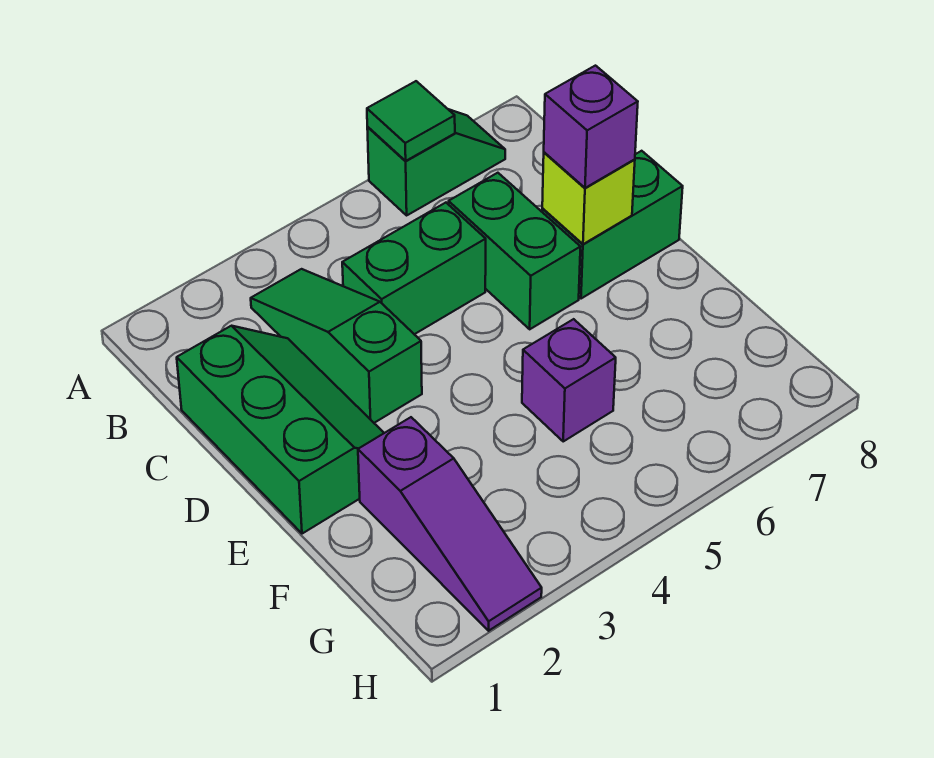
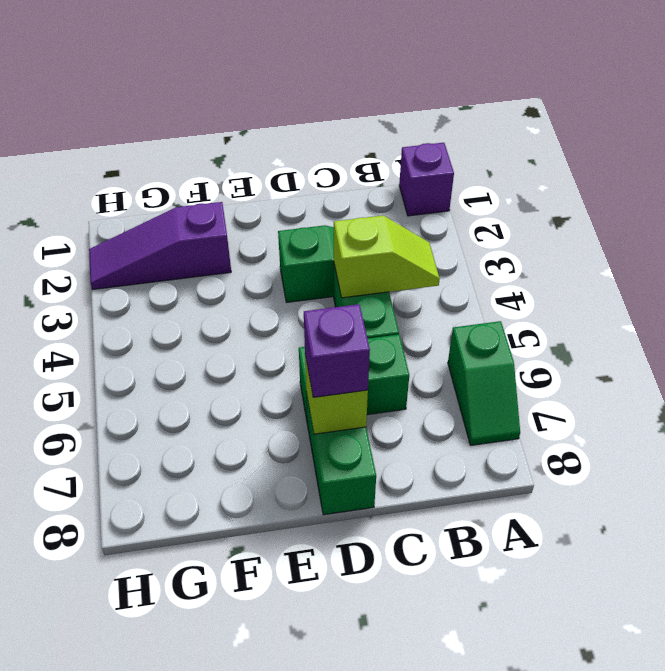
green 1x1 tile [367,81,455,161] -> none
none -> lime 1x2 slope [334,215,440,298]
green 2x3 slope [177,326,384,534] -> none
purple 1x1 brick [522,319,616,441] -> purple 1x1 brick moved to [399,143,454,216]

